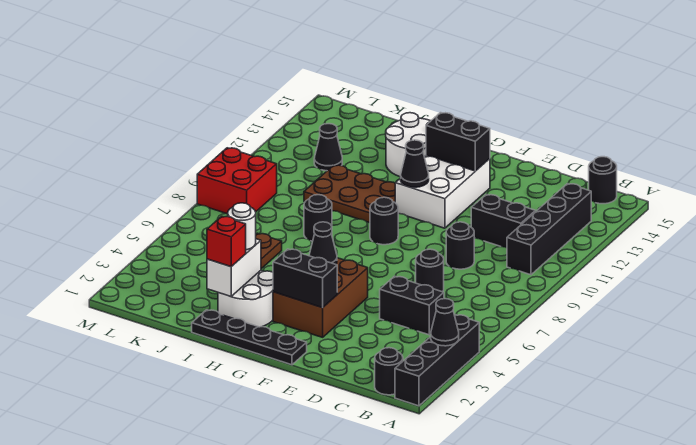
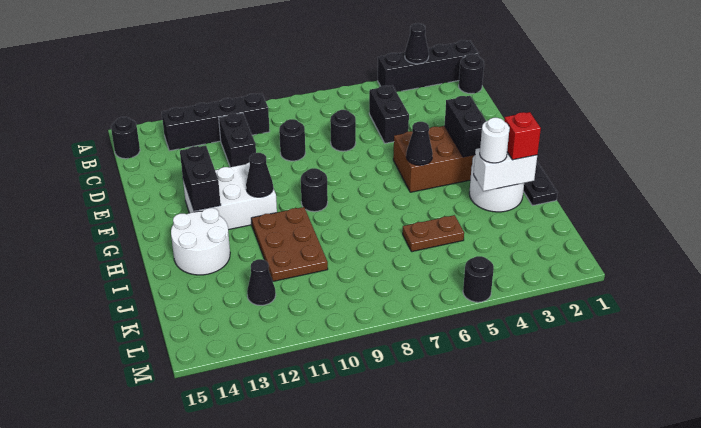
black 1x1 round brick [304,195,332,241] -> black 1x1 round brick moved to [463,256,494,302]
red 2x2 brick [197,148,277,214] -> none

